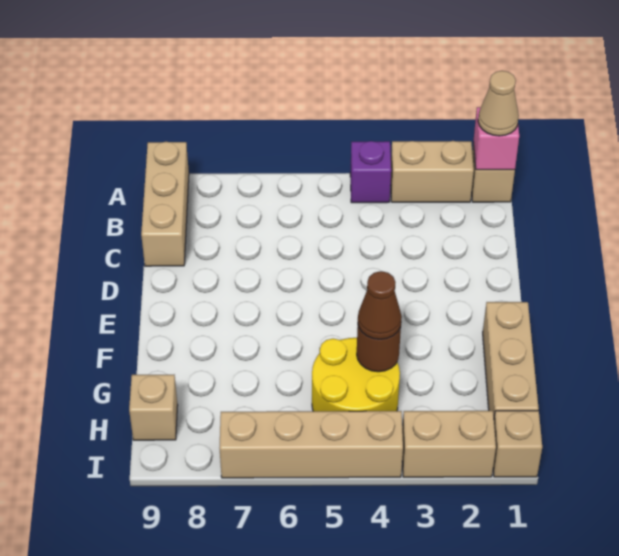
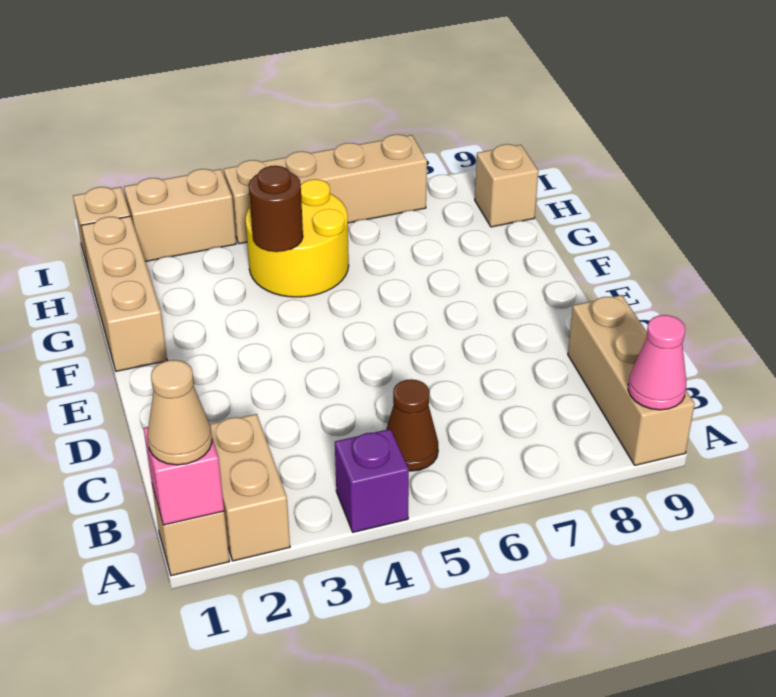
tan 1x2 brick [391,141,474,202] -> tan 1x2 brick turned to [210,414,290,561]
none -> pink 1x1 cone [628,315,686,410]
brown 1x1 cone [358,271,402,339] -> brown 1x1 cone moved to [386,379,438,471]

